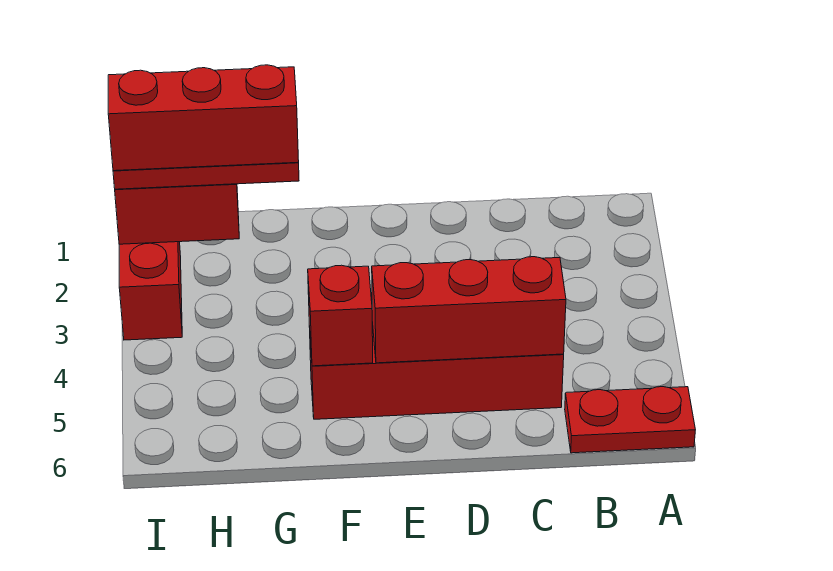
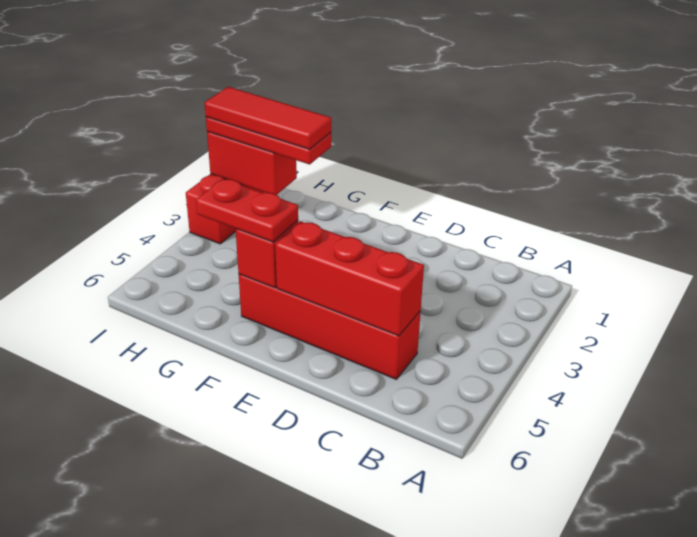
red 1x2 plate [565,387,695,453] -> red 1x2 plate moved to [196,179,298,242]
red 1x3 brick [108,65,299,171] -> red 1x3 tile [205,87,331,149]

